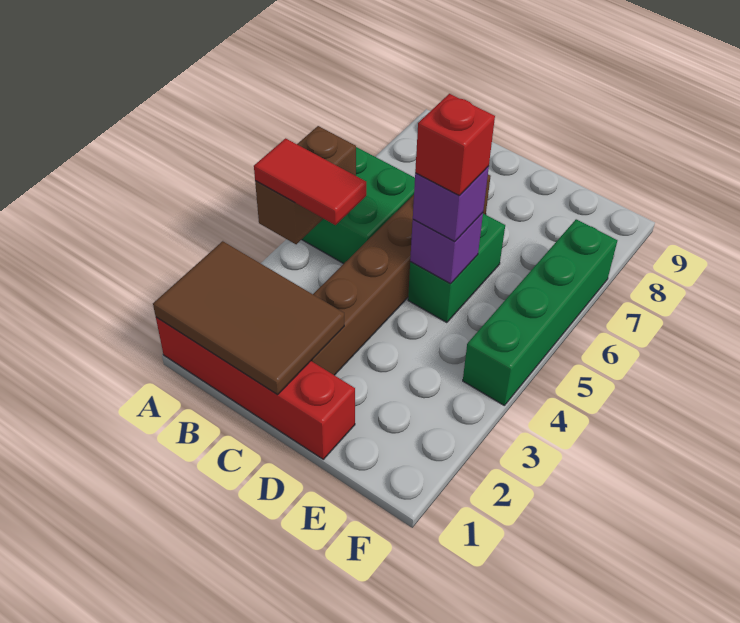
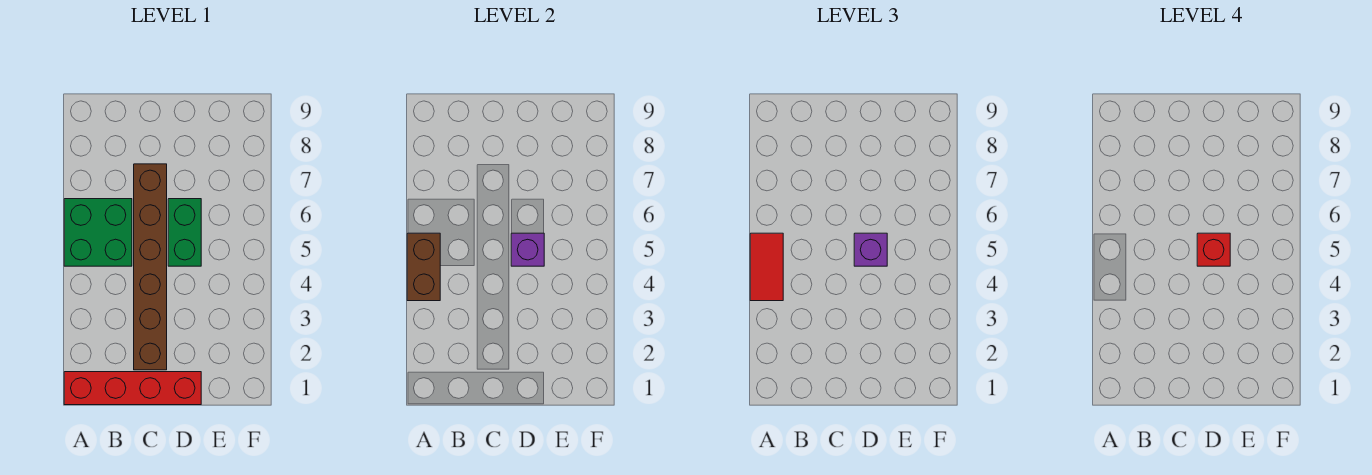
brown 2x3 tile [153,241,344,395] -> none
red 1x2 tile [254,138,366,225] -> red 1x2 tile turned to [750,233,783,301]
green 1x4 brick [463,219,617,405] -> none

